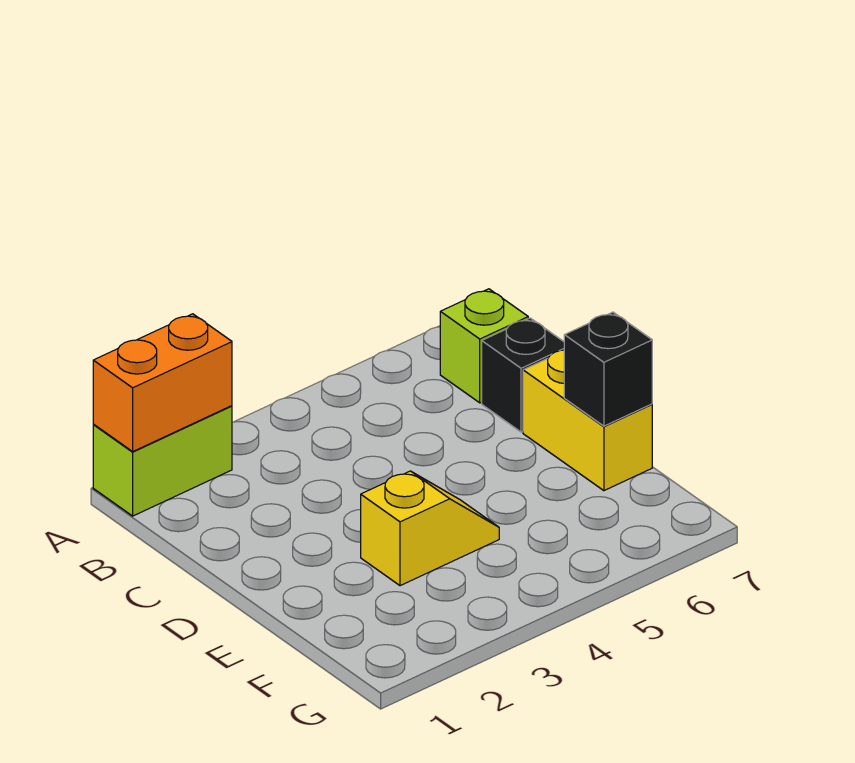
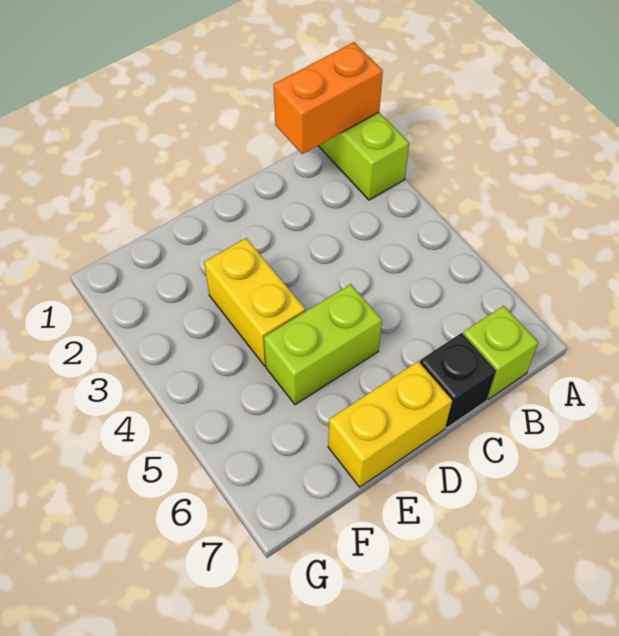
orange 1x2 brick [93,314,232,451] -> orange 1x2 brick turned to [274,42,383,154]
none -> lime 1x2 brick [264,284,382,405]
yellow 1x2 slope [361,471,499,586] -> yellow 1x2 brick [204,238,305,366]
black 1x1 brick [564,312,652,426] -> none

